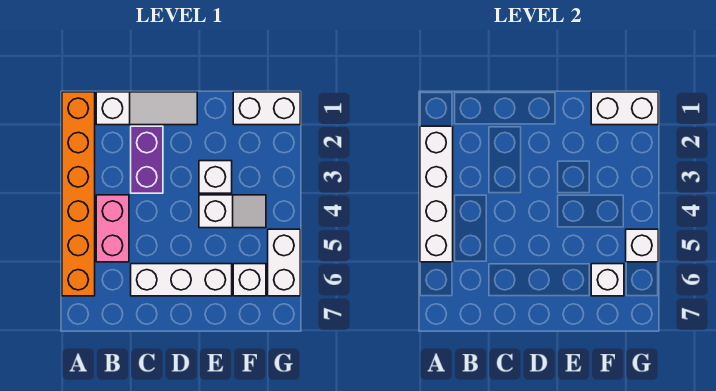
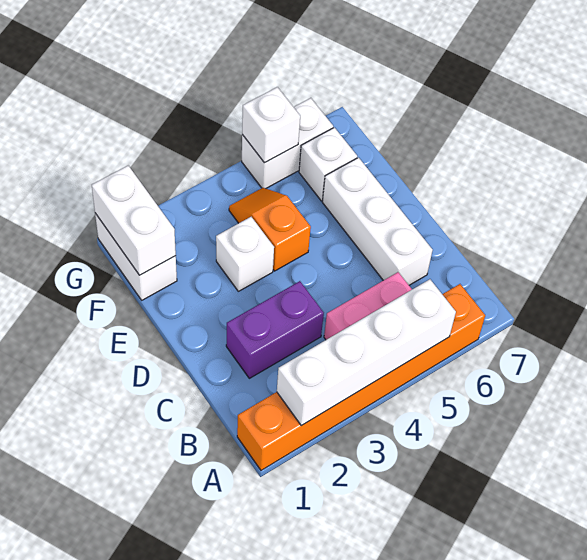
white 1x3 slope [96,92,197,125] -> none
white 1x2 slope [199,195,266,228] -> orange 1x2 slope [229,188,311,271]
white 1x1 brick [591,264,624,296] -> none

